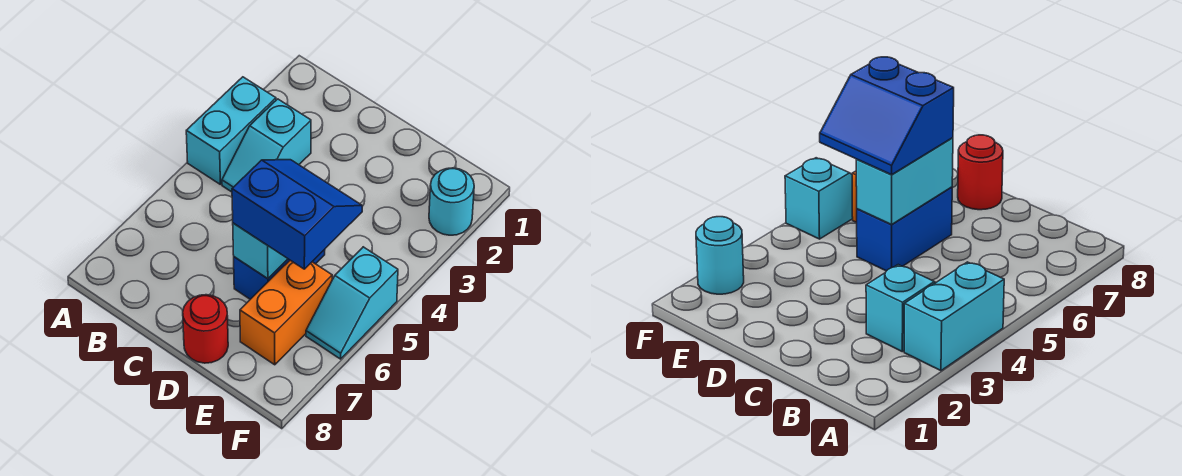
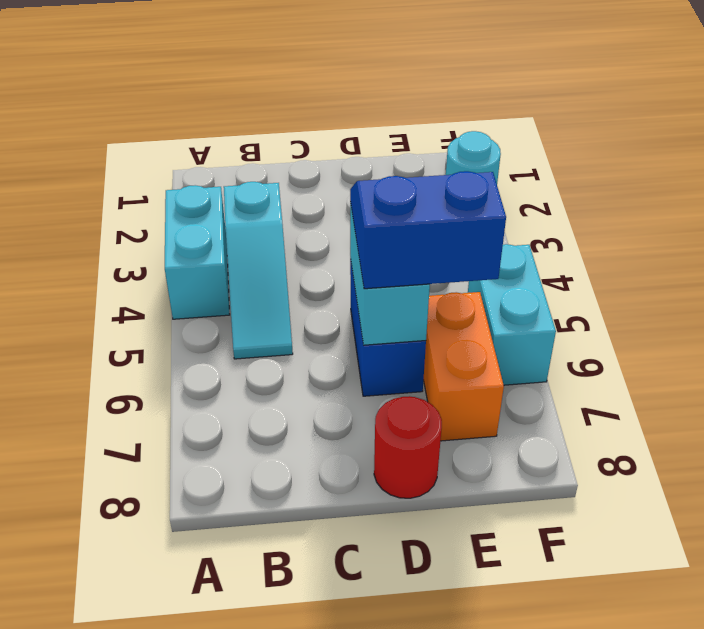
cyan 1x2 slope [222,99,311,192] -> cyan 1x3 slope [224,182,293,359]
cyan 1x2 slope [306,247,398,359] -> cyan 1x2 brick [468,244,556,385]

